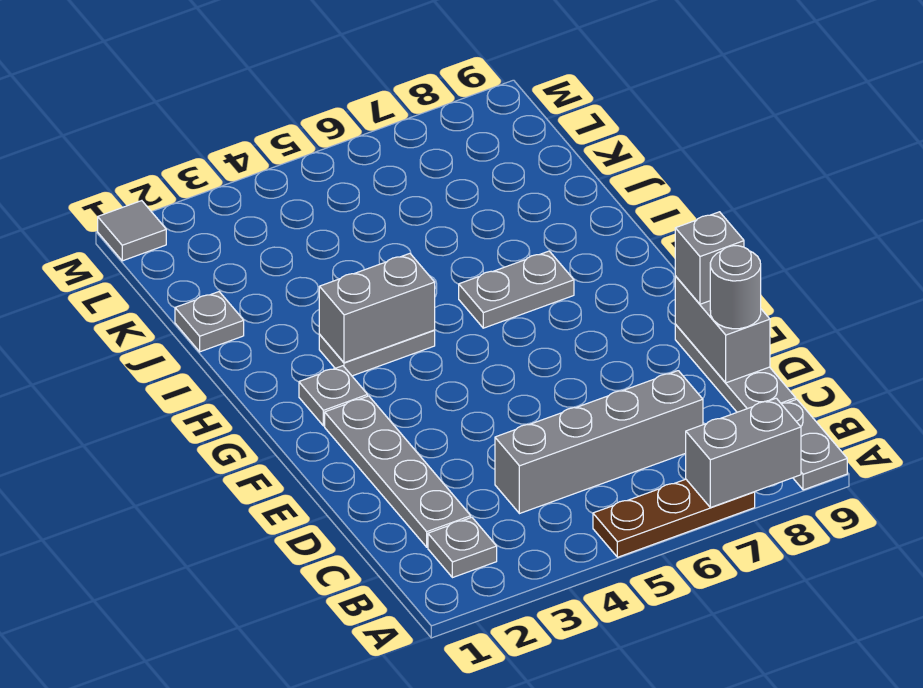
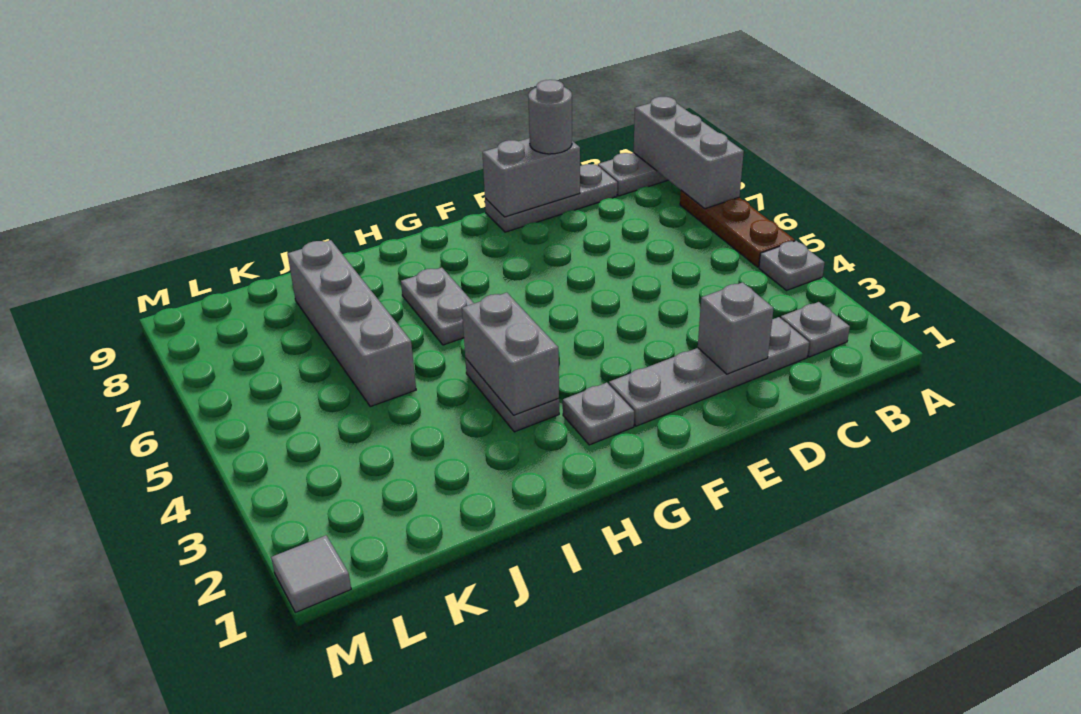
grey 1x2 brick [686,398,801,507] -> grey 1x3 brick [634,97,744,209]
grey 1x4 brick [495,371,703,514] -> grey 1x4 brick moved to [288,240,416,407]
grey 1x1 brick [675,212,744,304] -> grey 1x1 brick moved to [698,282,774,374]
grey 1x1 plate [175,292,244,352] -> grey 1x1 plate moved to [759,241,825,290]

